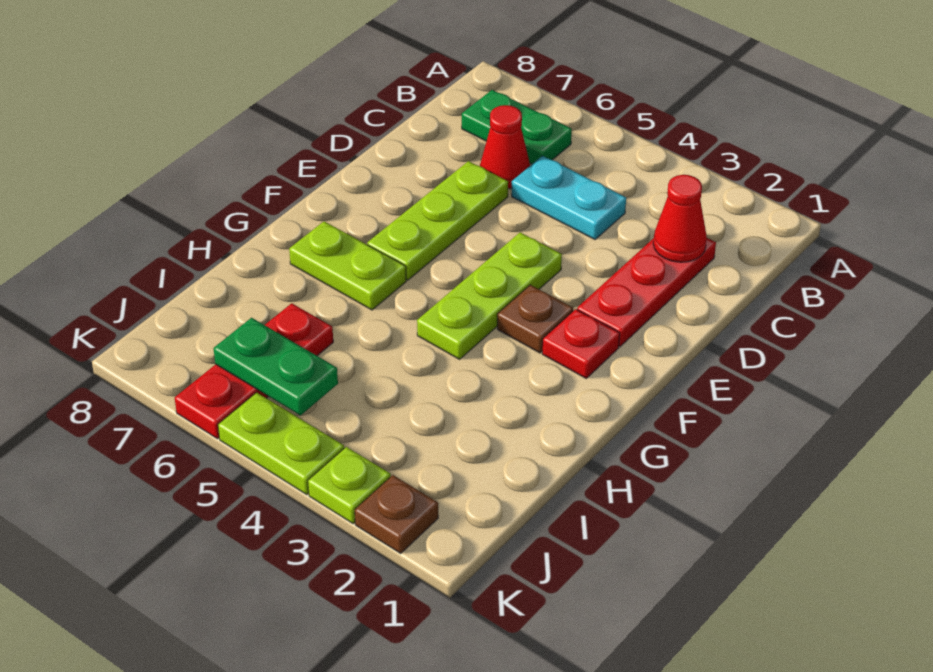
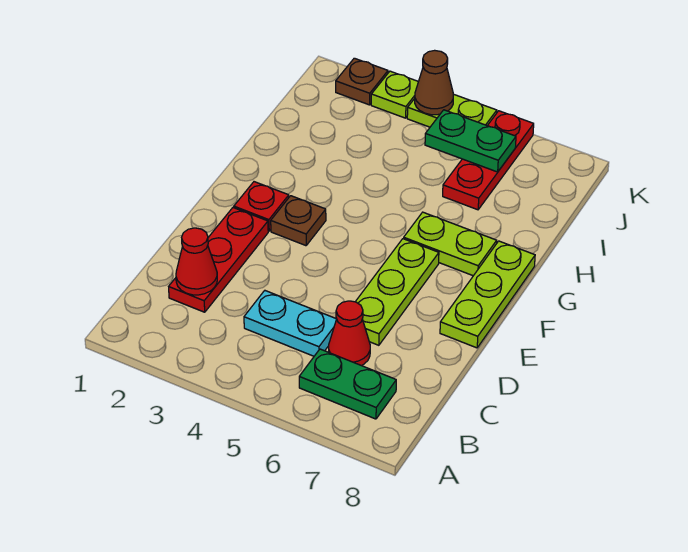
lime 1x3 plate [417,232,562,359] -> lime 1x3 plate moved to [440,241,535,348]
none -> brown 1x1 cone [415,50,453,115]

